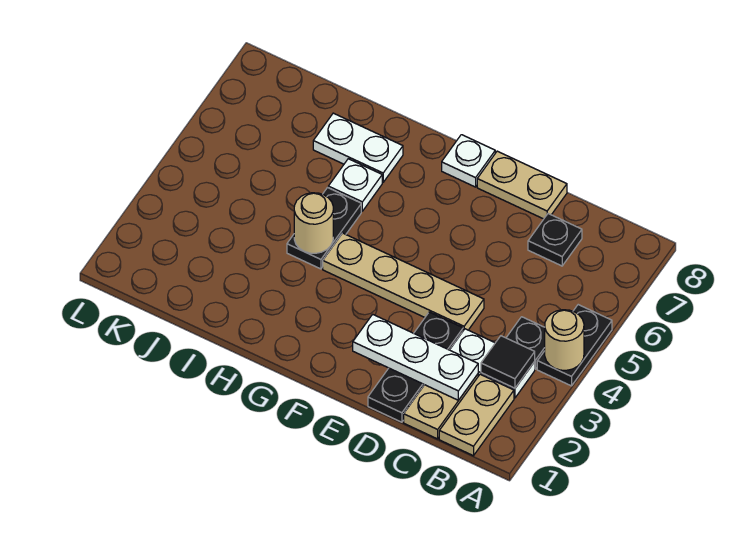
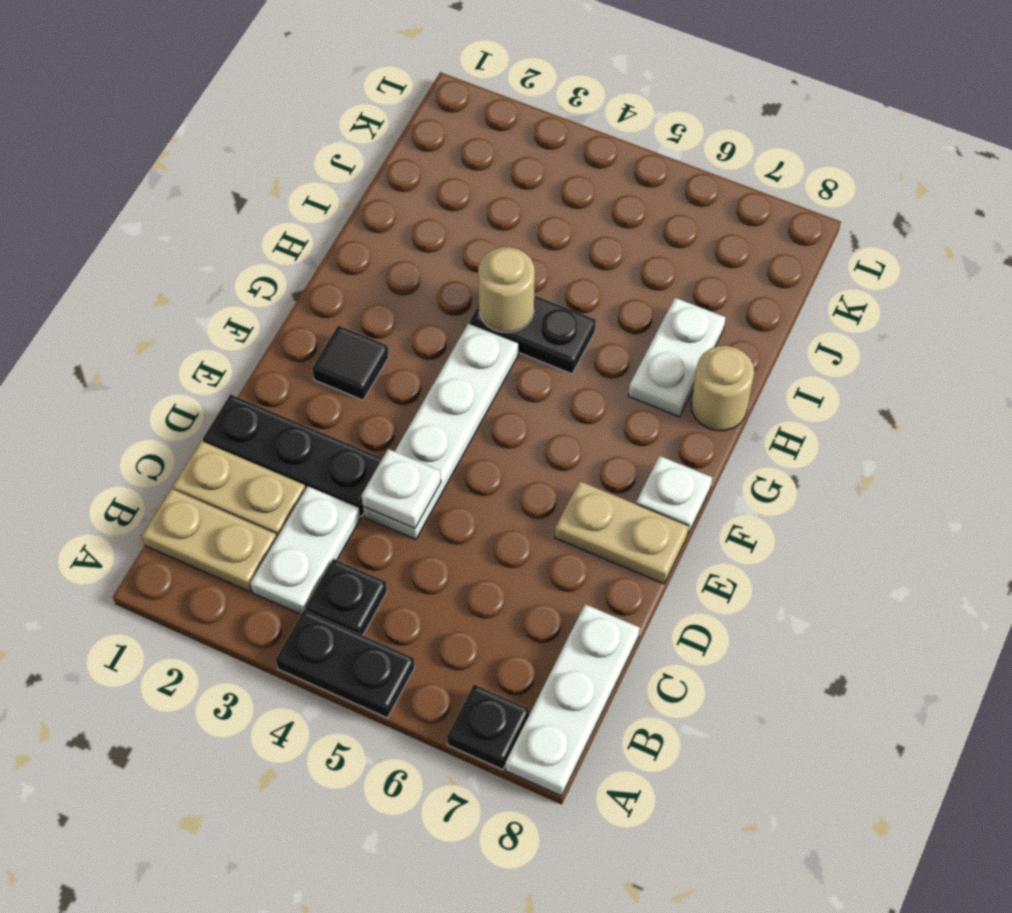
tan 1x1 round brick [545,310,584,370] -> tan 1x1 round brick moved to [691,346,754,431]
black 1x1 tile [481,336,535,388] -> black 1x1 tile moved to [312,325,389,400]
white 1x3 plate [353,314,478,400] -> white 1x3 plate moved to [506,604,640,796]
black 1x1 plate [528,214,582,266] -> black 1x1 plate moved to [447,684,529,770]
tan 1x4 plate [323,233,484,330] -> white 1x4 plate [363,323,519,540]
tan 1x2 plate [477,151,567,219] -> tan 1x2 plate turned to [555,481,689,584]
white 1x1 plate [328,159,382,211] -> white 1x1 plate moved to [362,449,441,528]

